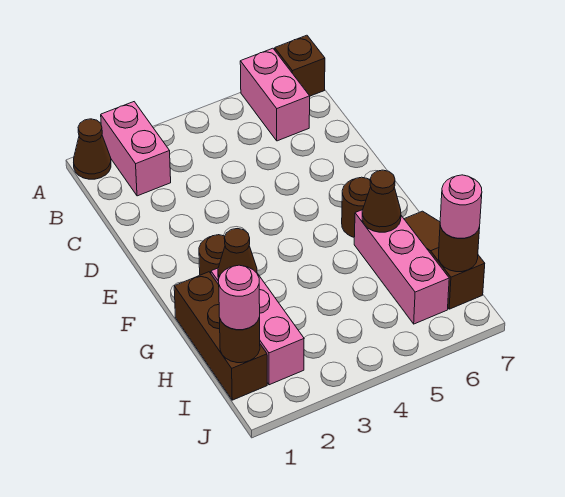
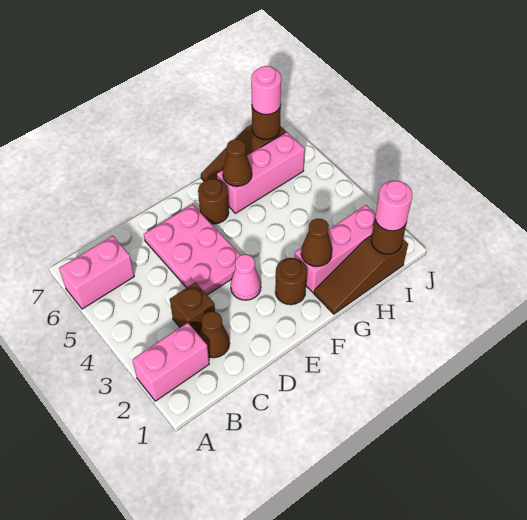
brown 1x1 cone [74,119,111,179] -> brown 1x1 cone moved to [199,311,230,358]
brown 1x1 brick [275,35,325,96] -> brown 1x1 brick moved to [170,282,215,335]
none -> pink 2x3 plate [144,204,241,295]
none -> pink 1x1 cone [231,254,261,300]
brown 1x3 brick [174,272,267,400] -> brown 1x3 slope [314,235,408,314]

